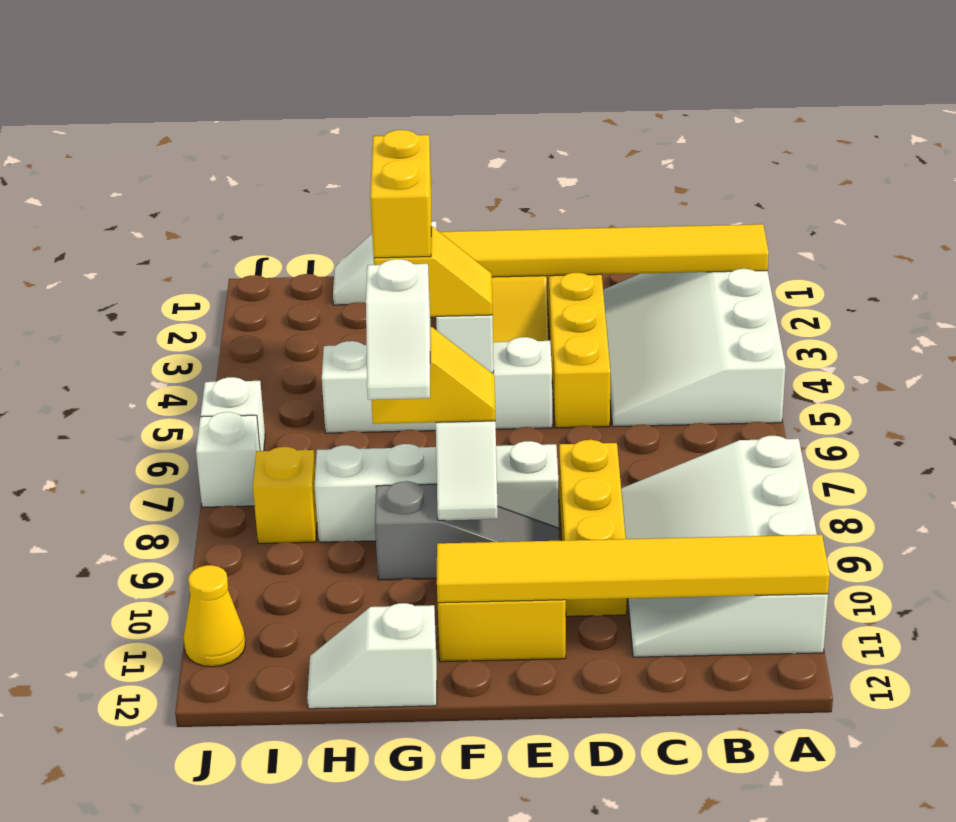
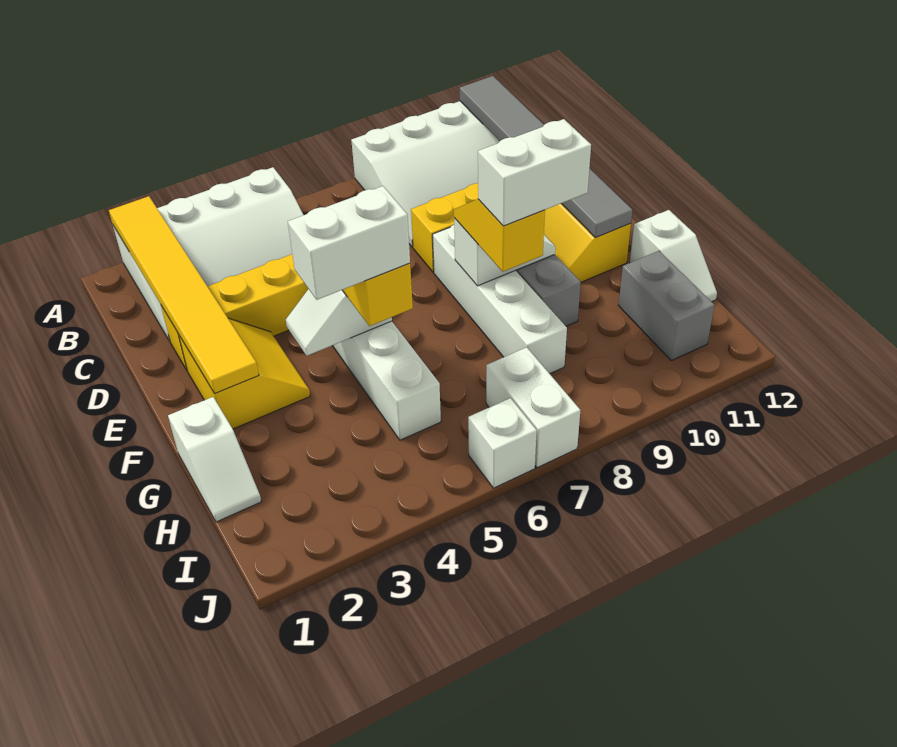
yellow 1x6 tile [437,535,830,603] -> grey 1x6 tile [460,76,632,238]
yellow 1x2 brick [370,130,431,258] -> white 1x2 brick [288,186,410,300]
white 1x2 slope [366,259,430,400] -> white 1x2 brick [478,119,591,226]
none -> grey 1x2 brick [619,251,714,361]
yellow 1x1 brick [253,447,317,544] -> none
white 1x1 brick [196,412,260,507] -> white 1x2 brick [486,347,580,468]
yellow 1x1 cone [184,565,245,667] -> none

